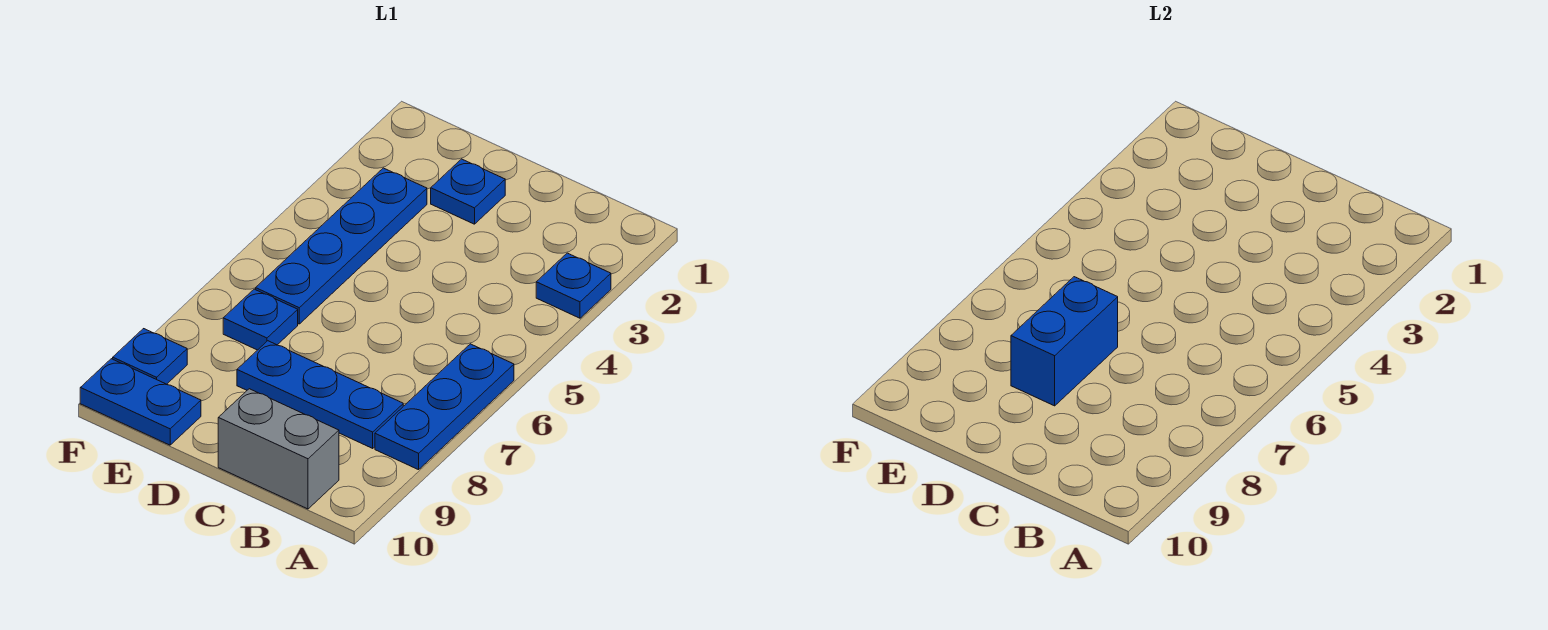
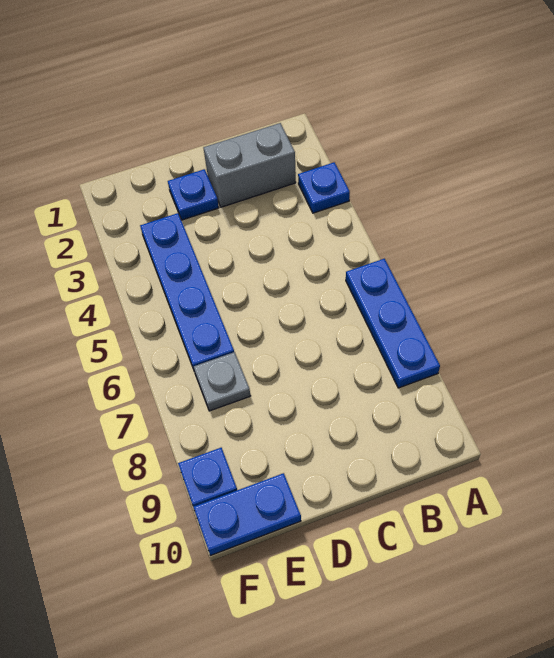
blue 1x3 plate [237,341,403,448] -> none
grey 1x2 brick [218,389,339,509] -> grey 1x2 brick moved to [203,123,296,207]
blue 1x2 brick [1011,277,1118,406] -> none
blue 1x1 plate [223,289,298,350] -> grey 1x1 plate [194,352,251,411]

